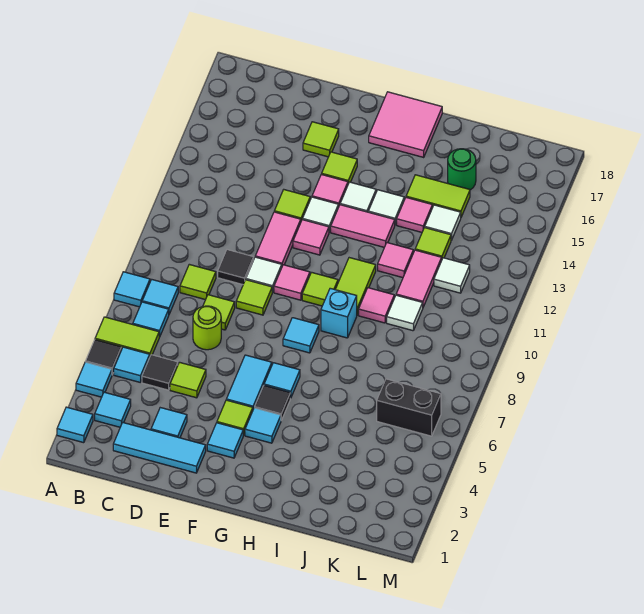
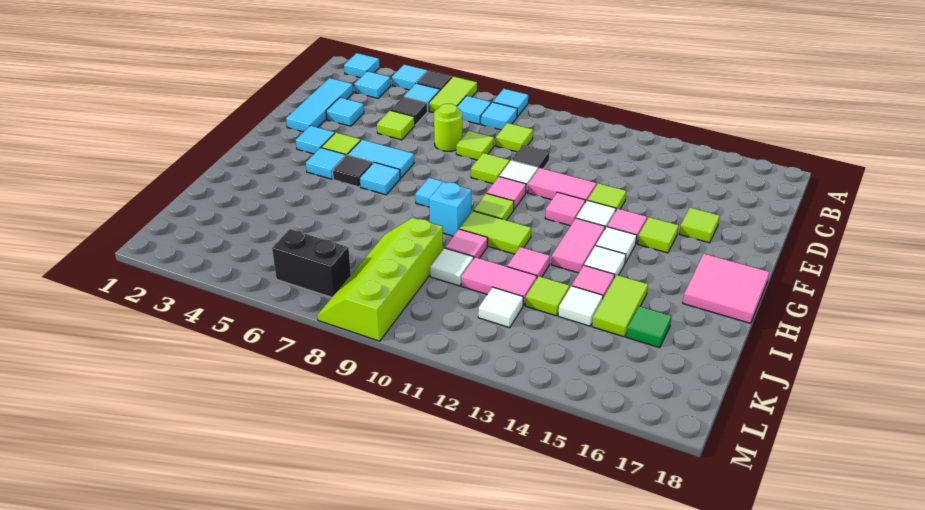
none -> lime 2x4 slope [318,218,443,341]
green 1x1 round brick [448,149,476,190] -> green 1x1 tile [626,306,672,348]
black 1x2 brick [377,379,441,436] -> black 1x2 brick turned to [272,229,351,297]

